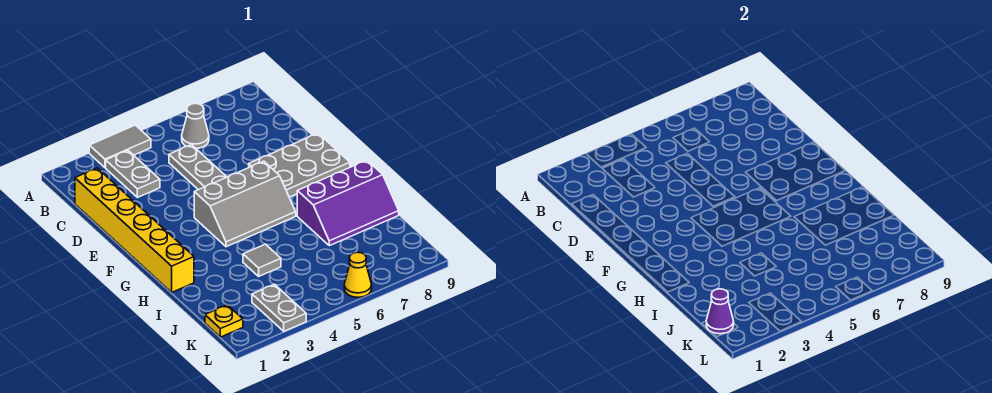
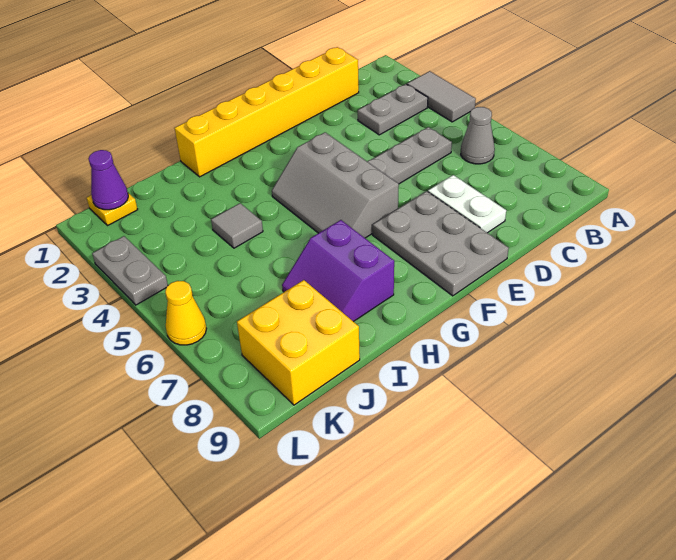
none -> white 1x2 plate [428,175,506,233]
purple 2x3 slope [297,160,399,246] -> purple 2x2 slope [282,220,394,322]
none -> yellow 2x2 brick [237,280,360,405]
grey 1x2 plate [252,284,306,331] -> grey 1x2 plate turned to [92,236,168,305]

